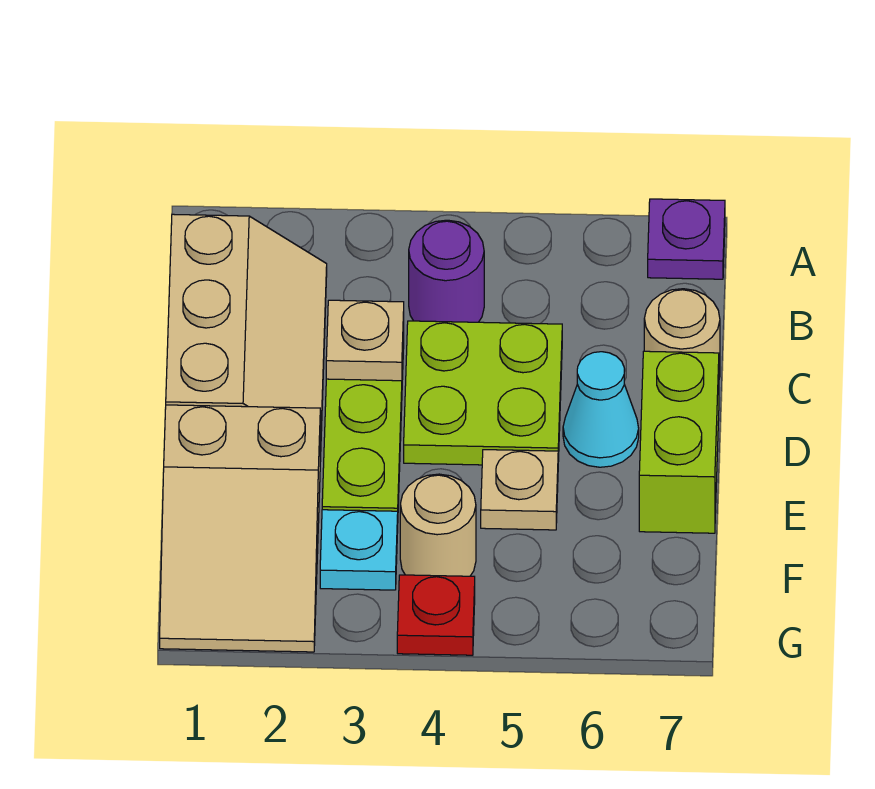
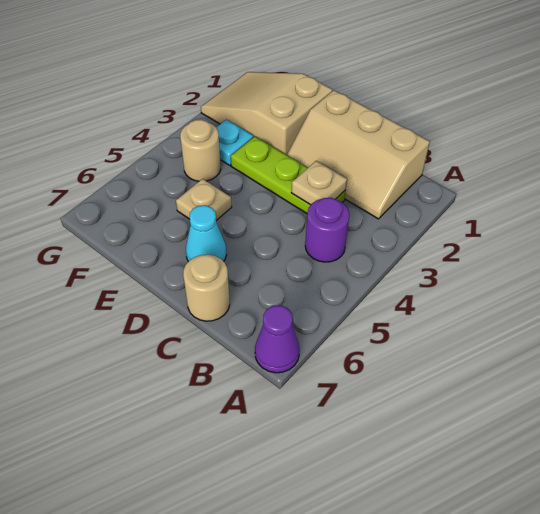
purple 1x1 plate [648,199,725,279] -> purple 1x1 cone [255,305,300,373]
lime 2x2 plate [404,321,562,465] -> none
lime 1x2 brick [639,351,719,533] -> none
red 1x1 plate [397,575,475,655] -> none

